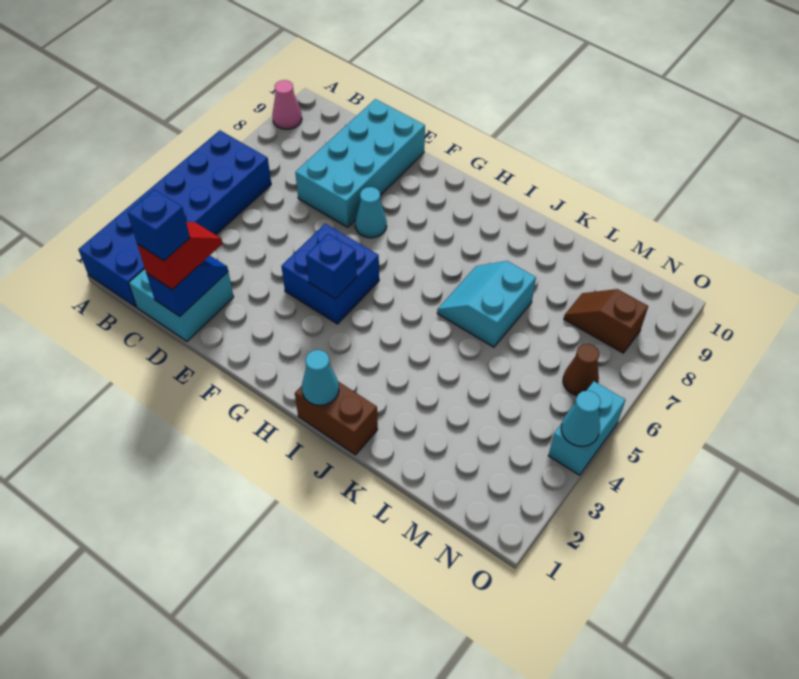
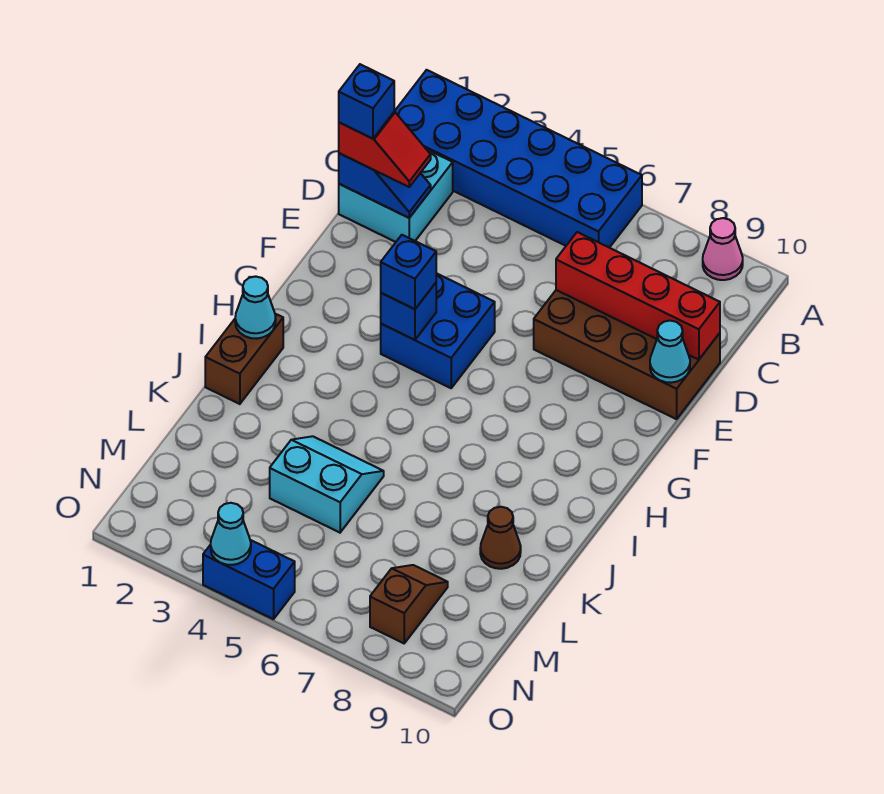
cyan 2x4 brick [295,99,425,227] -> brown 2x4 brick [534,290,720,419]
none -> red 1x4 brick [556,232,720,360]
cyan 1x1 cone [355,187,387,238] -> cyan 1x1 cone moved to [650,321,690,383]
none -> blue 1x1 brick [381,235,436,309]
cyan 2x2 slope [437,261,536,347] -> cyan 2x2 slope moved to [270,436,384,533]
brown 1x1 cone [563,344,599,396] -> brown 1x1 cone moved to [480,507,521,569]
cyan 1x2 brick [548,381,625,475] -> blue 1x2 brick [203,540,295,619]

